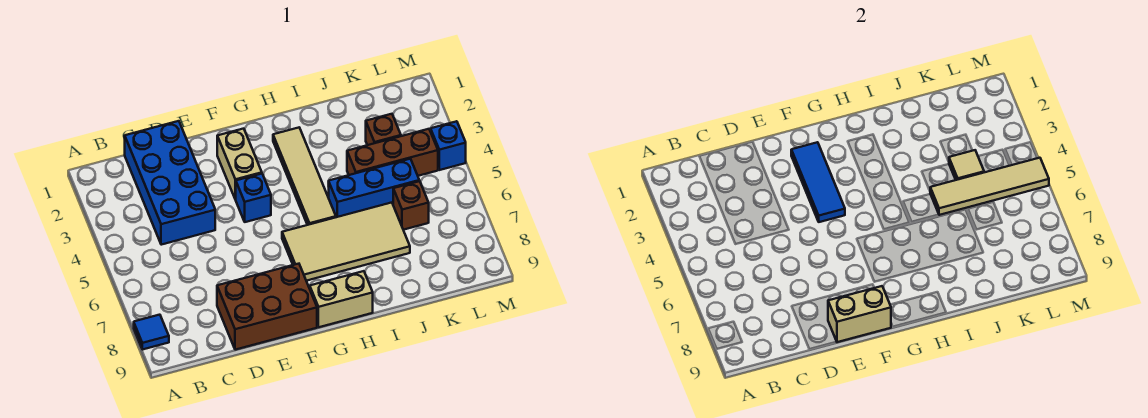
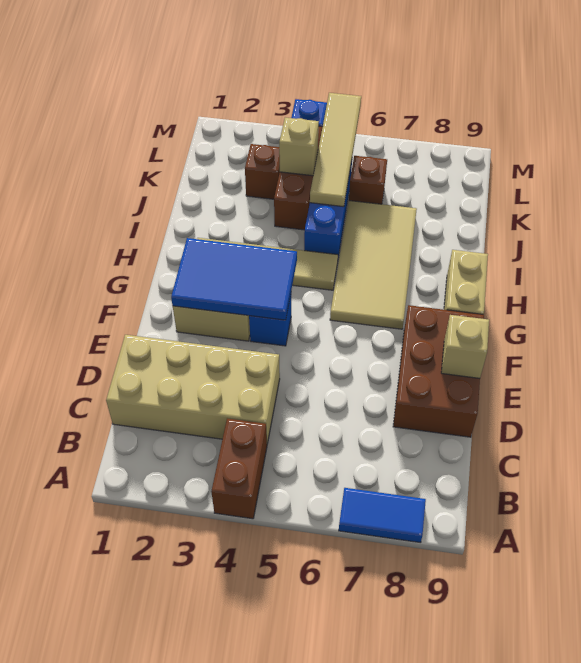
none -> brown 1x2 brick [211,418,267,519]
blue 1x1 tile [134,315,169,349] -> blue 1x2 tile [339,488,426,543]
blue 2x4 brick [125,121,215,245] -> tan 2x4 brick [106,335,280,444]
tan 1x2 brick [828,286,891,342] -> tan 1x1 brick [441,315,489,378]
blue 1x3 tile [791,142,845,222] -> blue 2x3 tile [171,238,297,320]
tan 1x1 tile [949,150,984,180] -> tan 1x1 brick [279,118,319,176]

